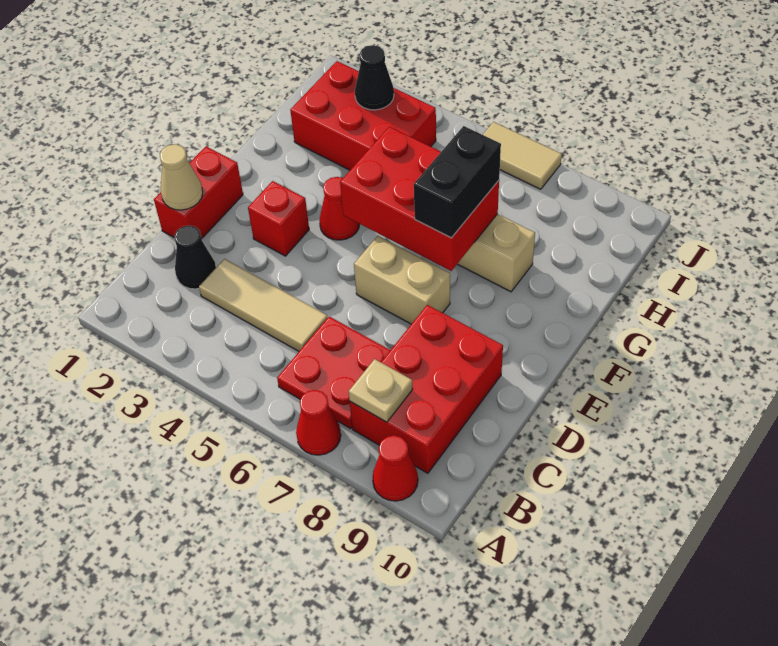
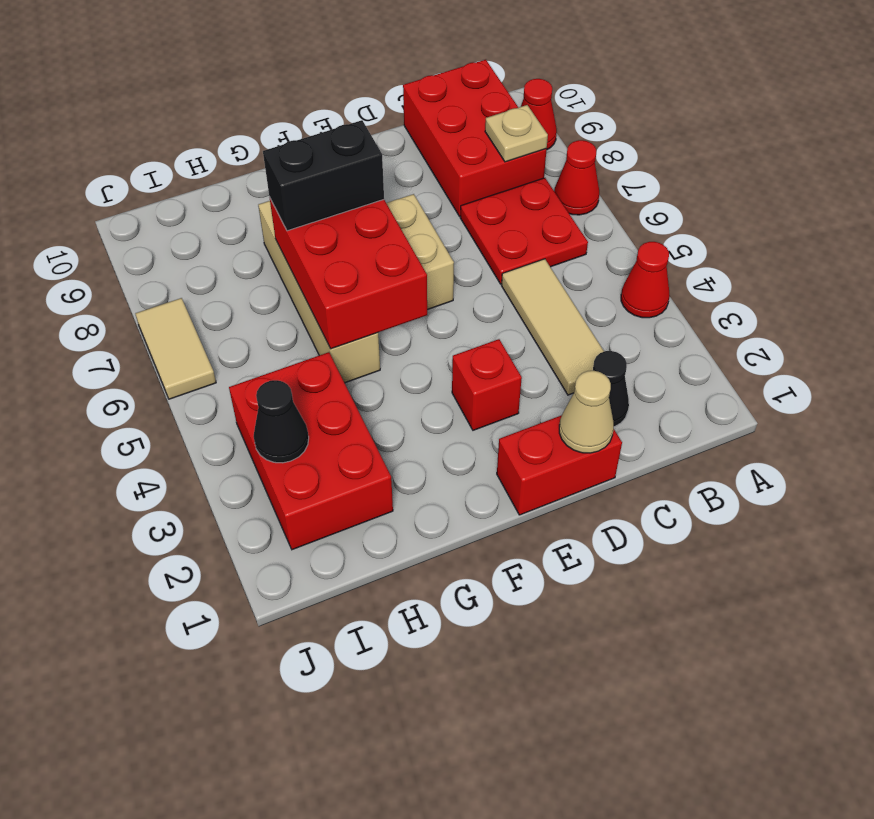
red 2x3 brick [350,305,503,473] -> red 2x3 brick turned to [403,60,547,216]
red 1x1 cone [319,177,360,240] -> red 1x1 cone moved to [621,242,670,318]

